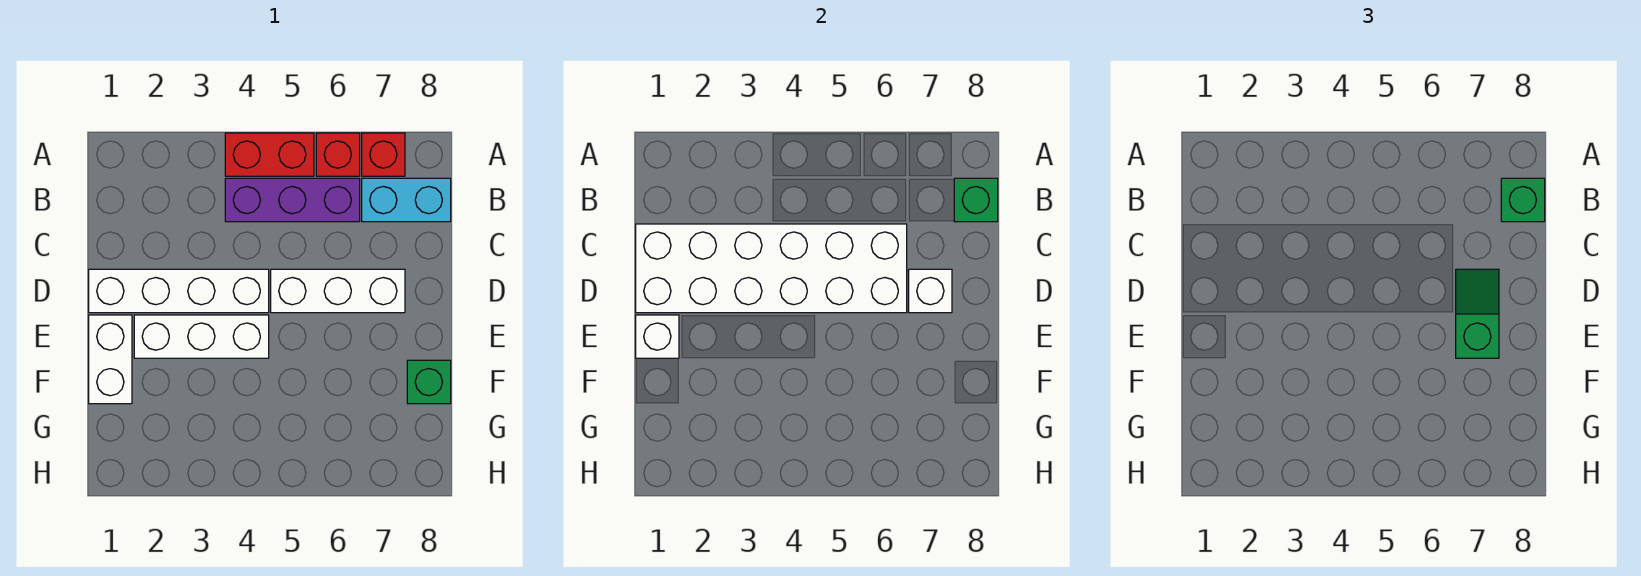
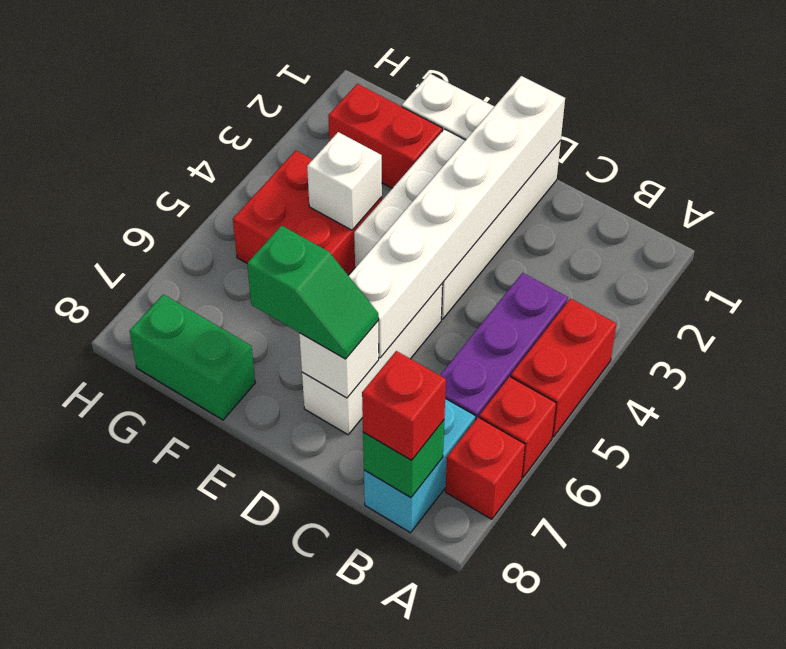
green 1x1 brick [1501,178,1545,222] -> red 1x1 brick [362,351,446,460]
white 2x6 brick [636,224,907,313] -> white 1x6 brick [349,76,565,358]
white 1x1 brick [636,315,679,358] -> white 1x1 brick moved to [307,132,382,230]
none -> red 1x2 brick [328,84,442,188]
none -> red 2x2 brick [233,151,382,275]
green 1x1 brick [407,360,451,404] -> green 1x2 brick [130,294,255,420]

